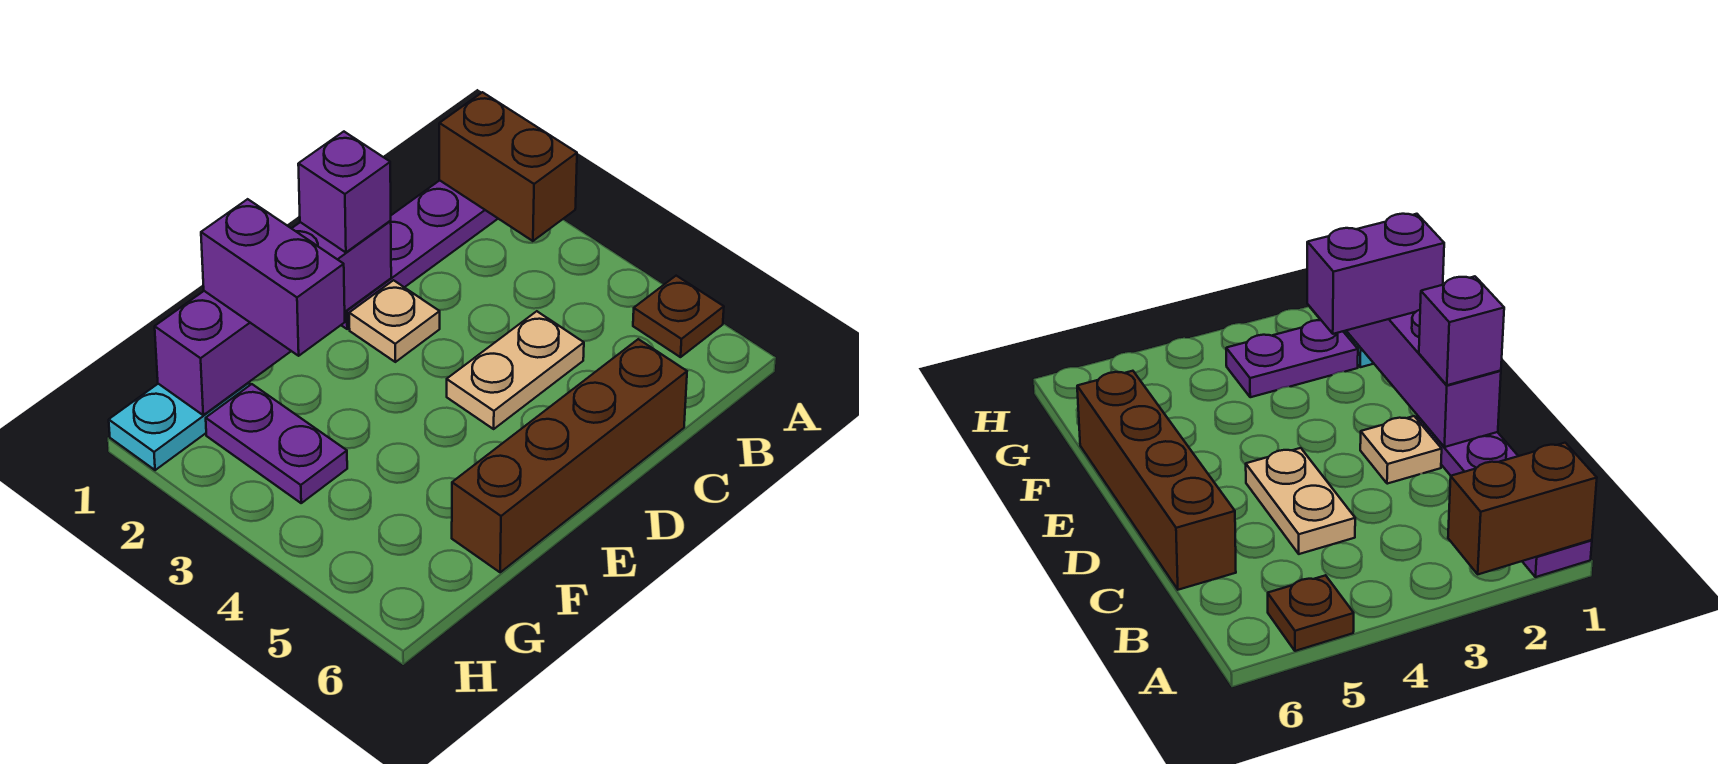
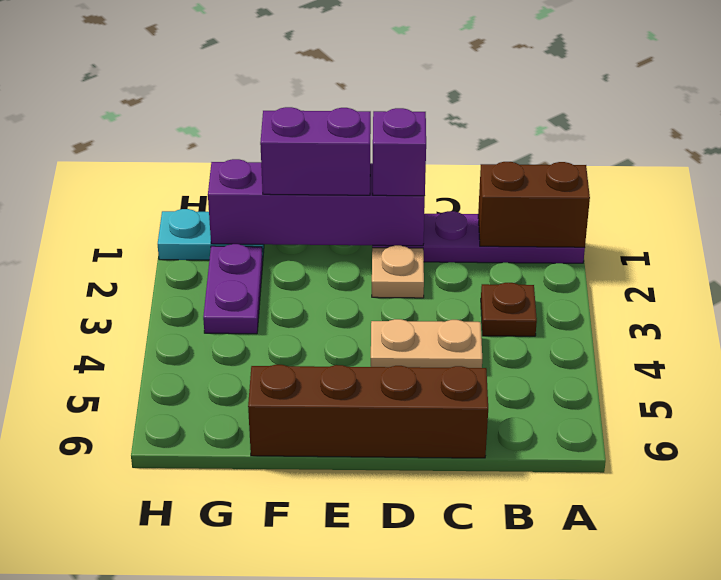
brown 1x2 brick [439,92,577,241] -> brown 1x2 brick turned to [478,162,590,247]
brown 1x1 plate [633,276,724,357] -> brown 1x1 plate moved to [481,283,537,336]
purple 1x2 brick [201,199,345,356] -> purple 1x2 brick turned to [260,107,371,195]

